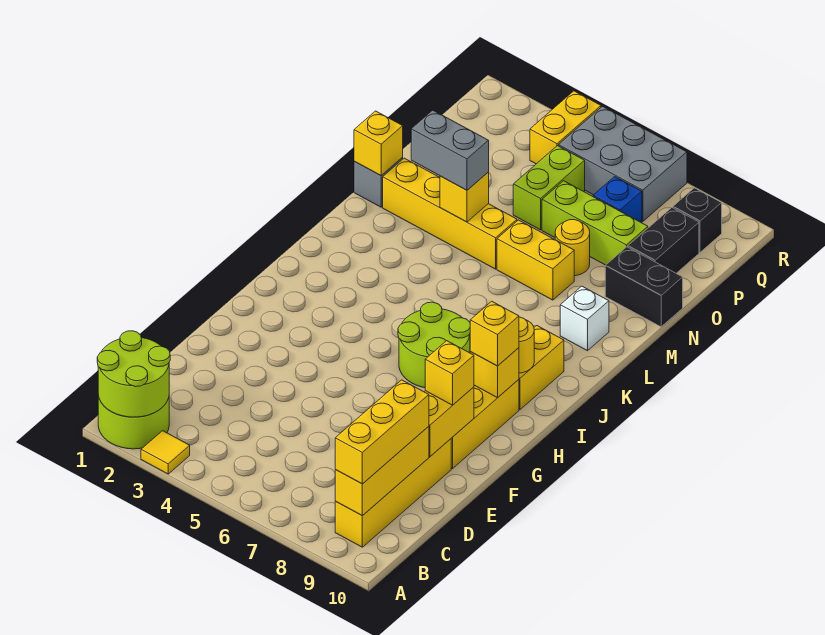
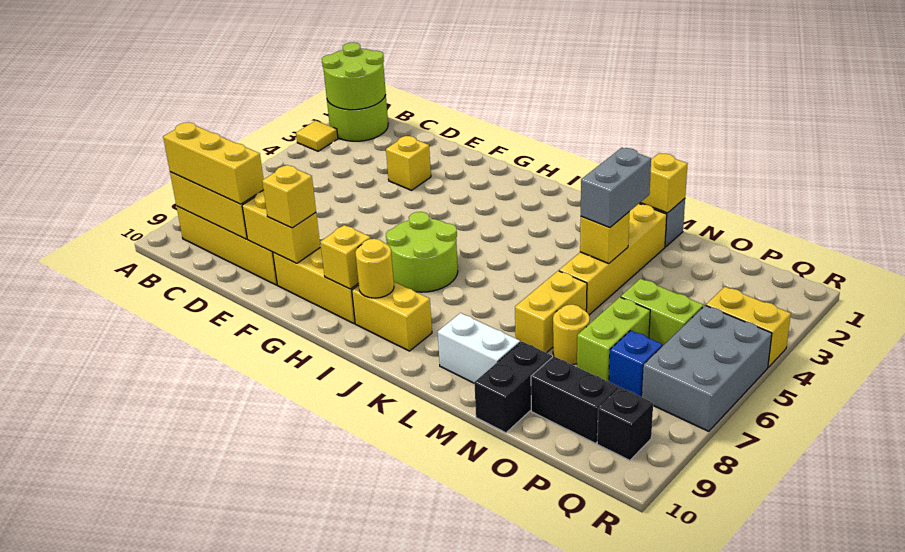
yellow 1x1 brick [470,301,519,366] -> yellow 1x1 brick moved to [386,136,431,190]
white 1x1 brick [560,286,609,351] -> white 1x2 brick [438,313,520,383]
lime 1x3 brick [542,181,648,265] -> lime 1x2 brick [577,297,650,382]

